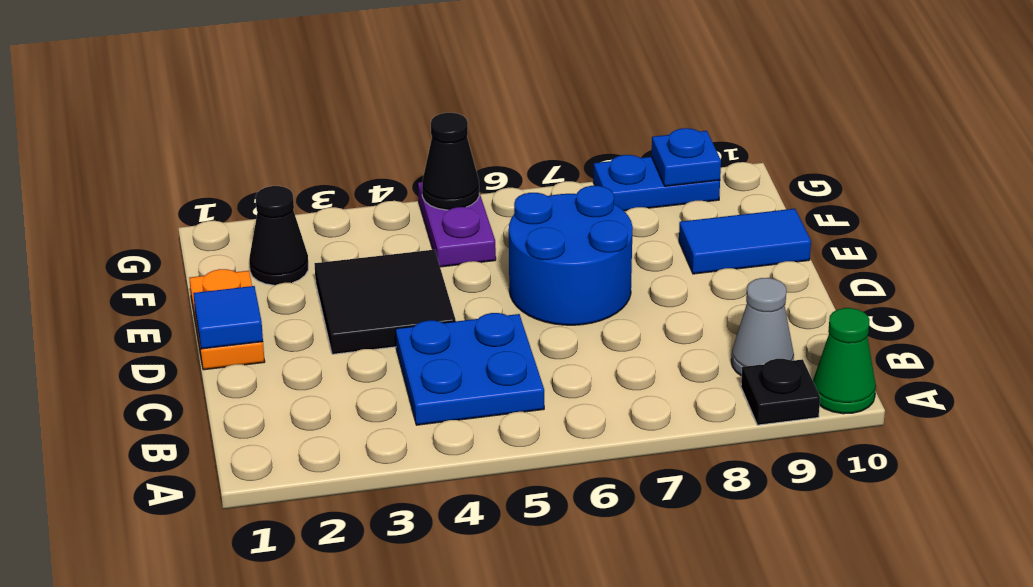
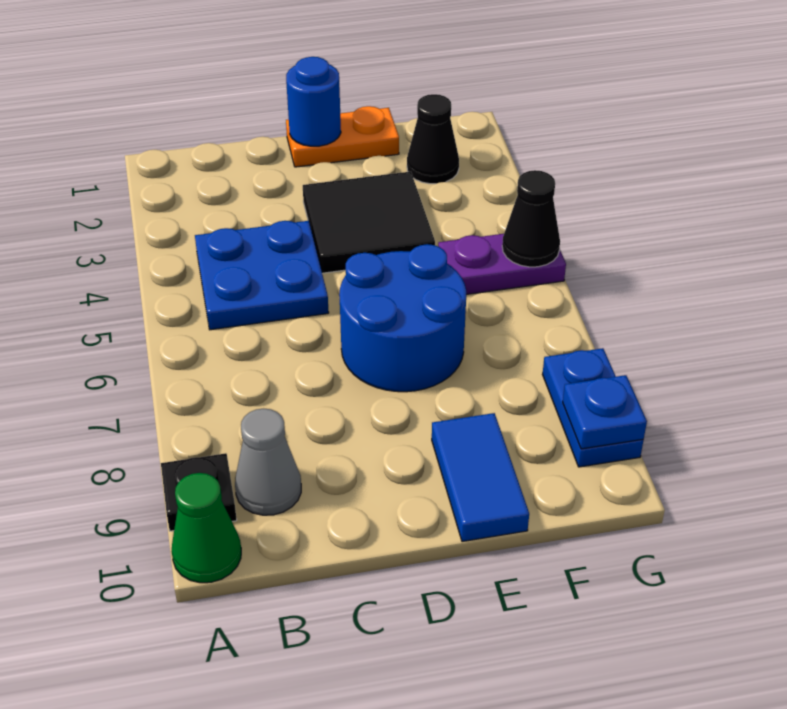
blue 1x1 tile [193,286,263,349] -> blue 1x1 round brick [286,57,341,146]

